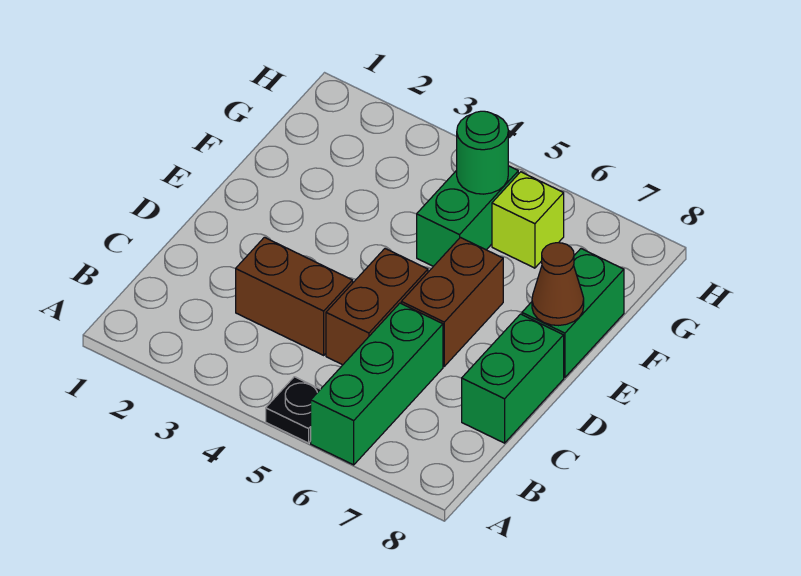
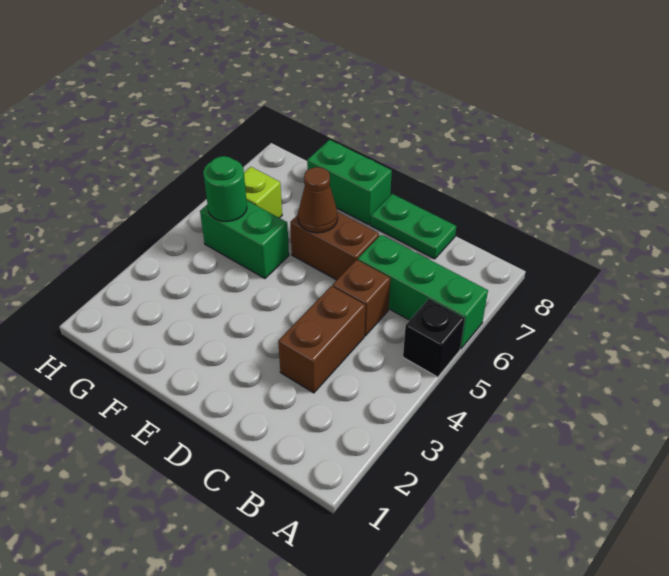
black 1x1 plate [266,377,320,443] -> black 1x1 brick [403,299,465,377]
brown 1x2 brick [326,249,428,365] -> brown 1x1 brick [333,260,390,336]
green 1x2 brick [462,314,564,443] -> green 1x2 plate [371,194,456,259]
brown 1x1 cone [532,243,584,326] -> brown 1x1 cone moved to [298,167,338,233]

